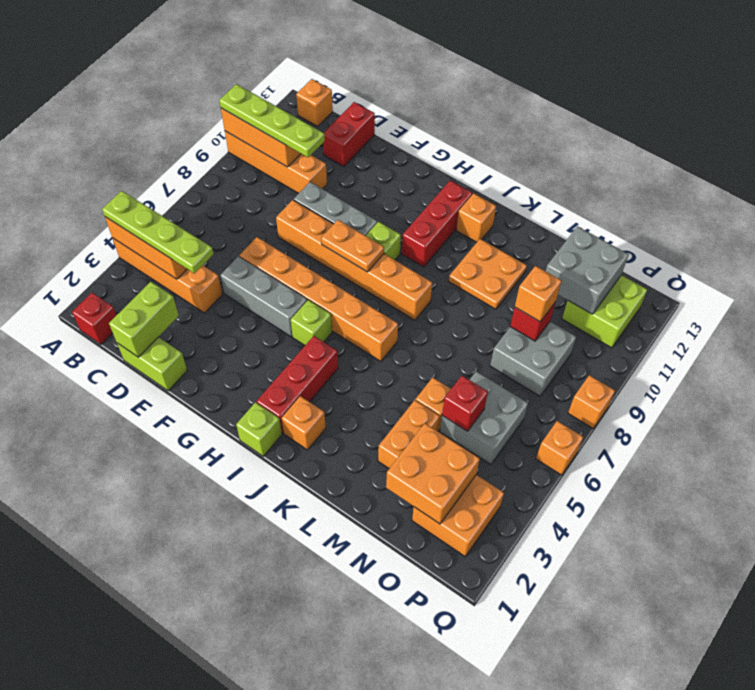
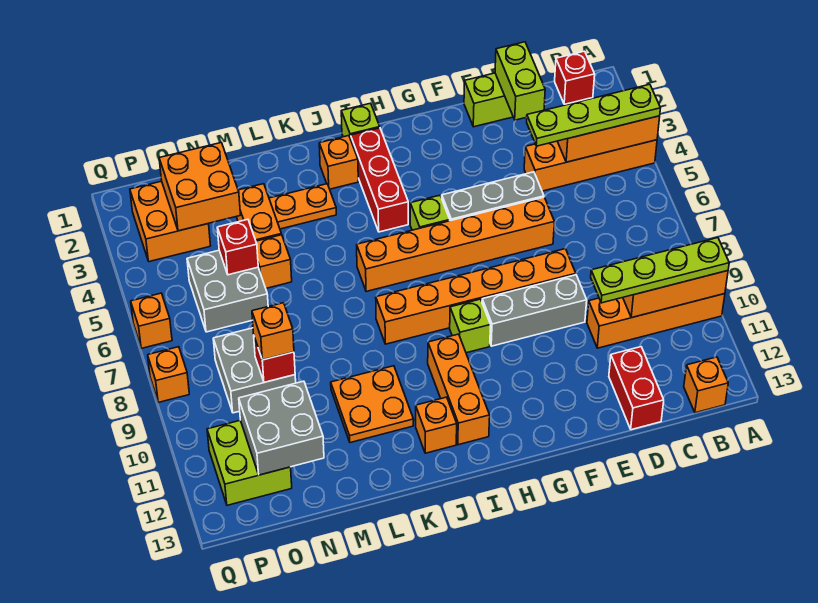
orange 1x2 plate [321,220,384,272] -> orange 1x2 plate moved to [269,184,336,229]
red 1x3 brick [402,180,472,267] -> orange 1x3 brick [428,334,490,445]

